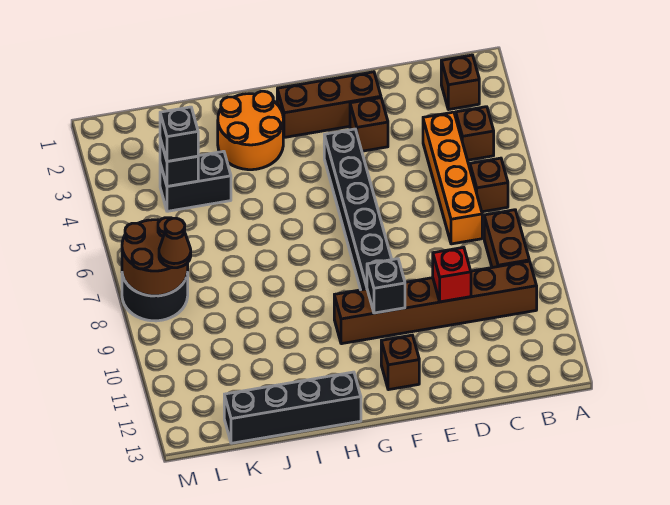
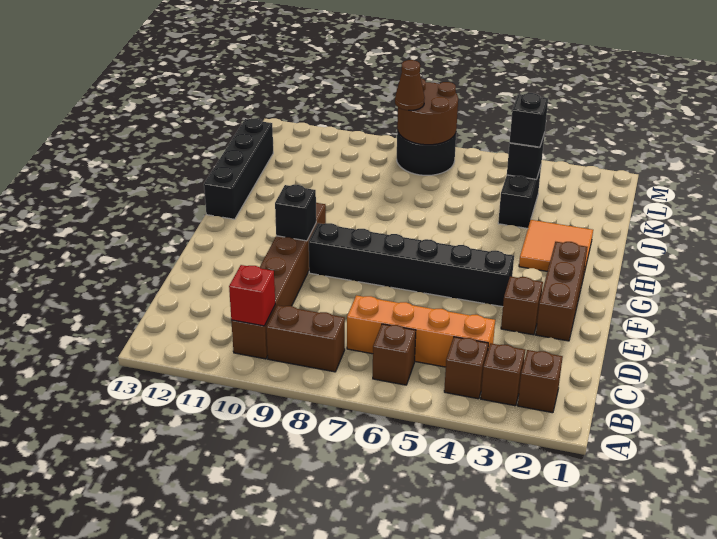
red 1x1 brick [433,247,471,302] -> red 1x1 brick moved to [229,265,275,326]
brown 1x1 brick [381,335,419,390] -> brown 1x1 brick moved to [481,343,525,406]
orange 2x2 round brick [218,91,283,170] -> orange 2x2 tile [519,220,593,273]

